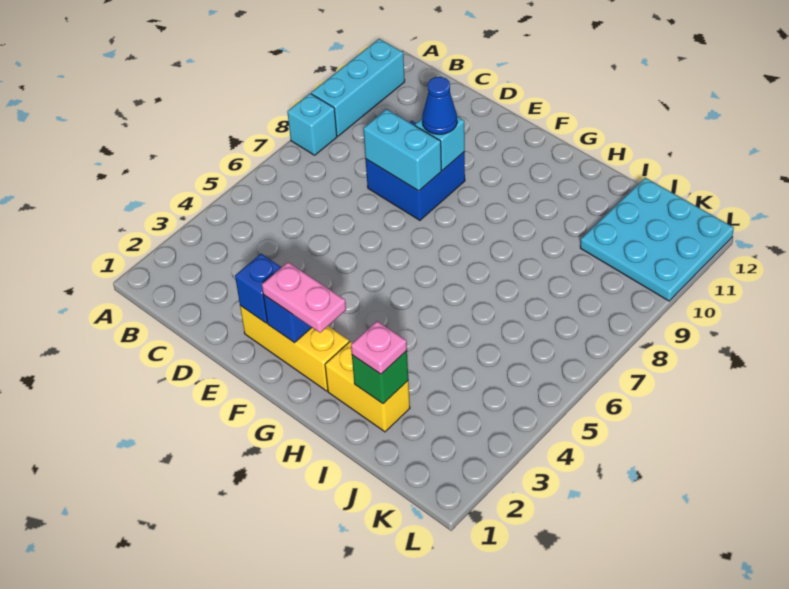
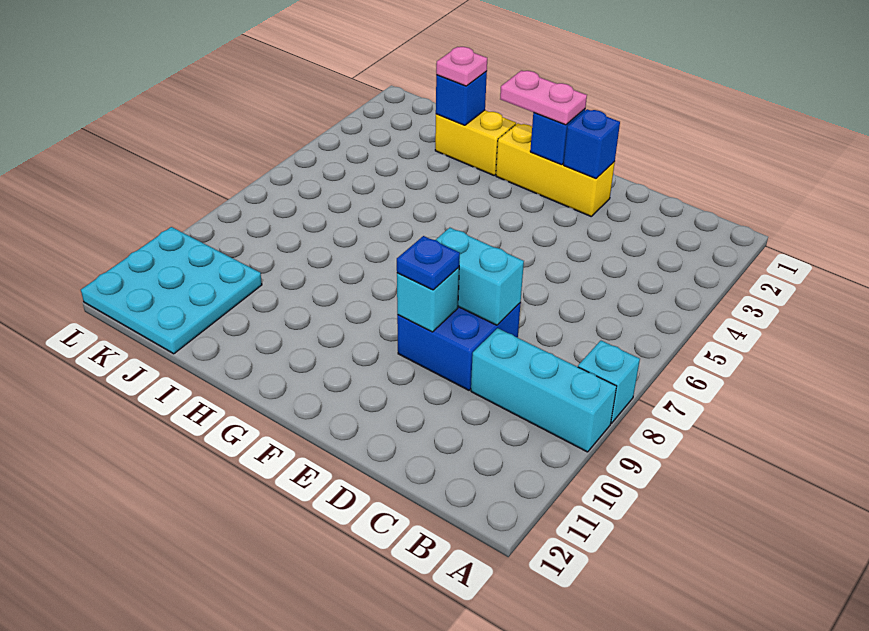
cyan 1x3 brick [311,39,405,136] -> cyan 1x3 brick turned to [471,328,617,452]
blue 1x1 cone [422,77,457,134] -> blue 1x1 plate [397,236,460,290]
green 1x1 brick [352,351,408,404] -> blue 1x1 brick [436,71,487,125]

